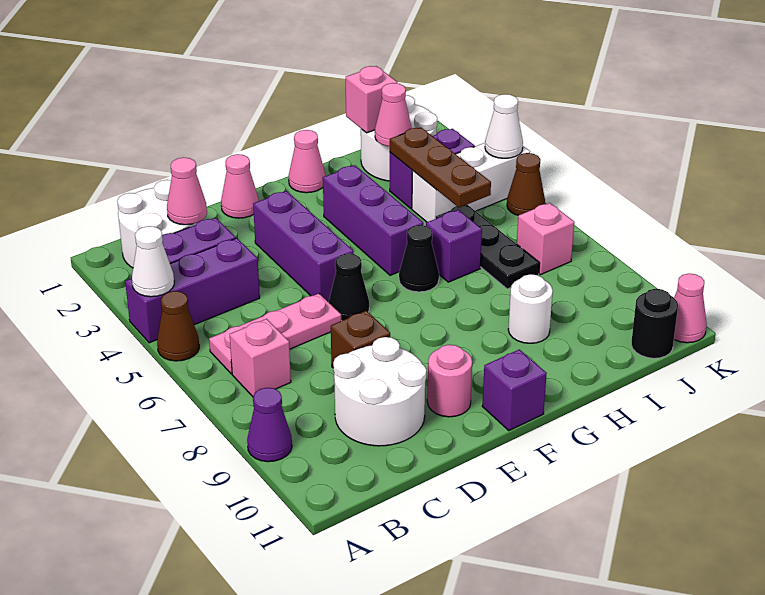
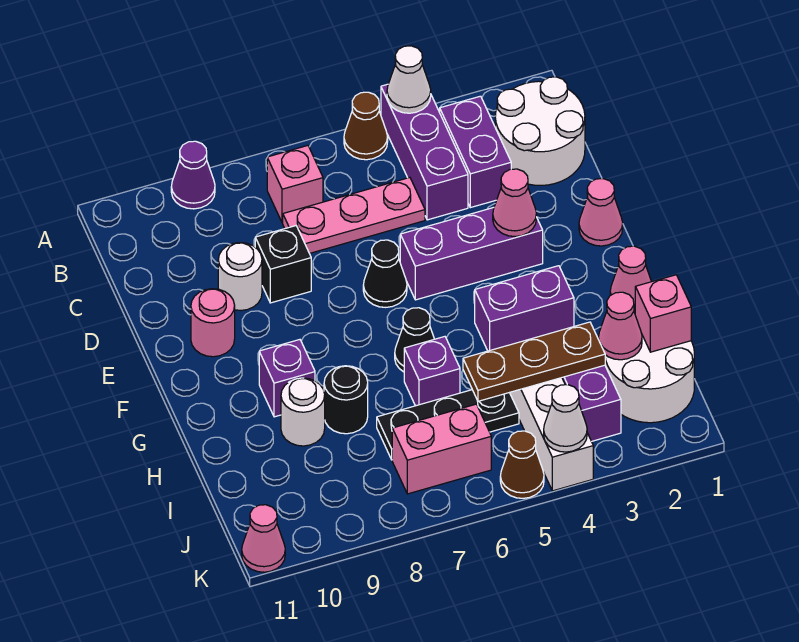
pink 1x3 plate [209,294,341,374] -> pink 1x3 plate turned to [283,178,425,253]
pink 1x1 cone [167,158,207,225] -> pink 1x1 cone moved to [493,169,536,237]
white 2x2 round brick [333,337,426,446] -> white 1x1 round brick [218,243,262,310]
brown 1x1 brick [331,311,390,367] -> black 1x1 brick [255,226,311,303]
purple 1x1 brick [482,349,547,431] -> purple 1x1 brick moved to [259,340,315,417]
purple 1x3 brick [323,165,423,275] -> purple 1x2 brick [475,266,574,351]
pink 1x1 brick [517,203,574,275] -> pink 1x2 brick [392,404,491,494]
black 1x1 round brick [631,289,678,358] -> black 1x1 round brick moved to [324,366,368,434]

